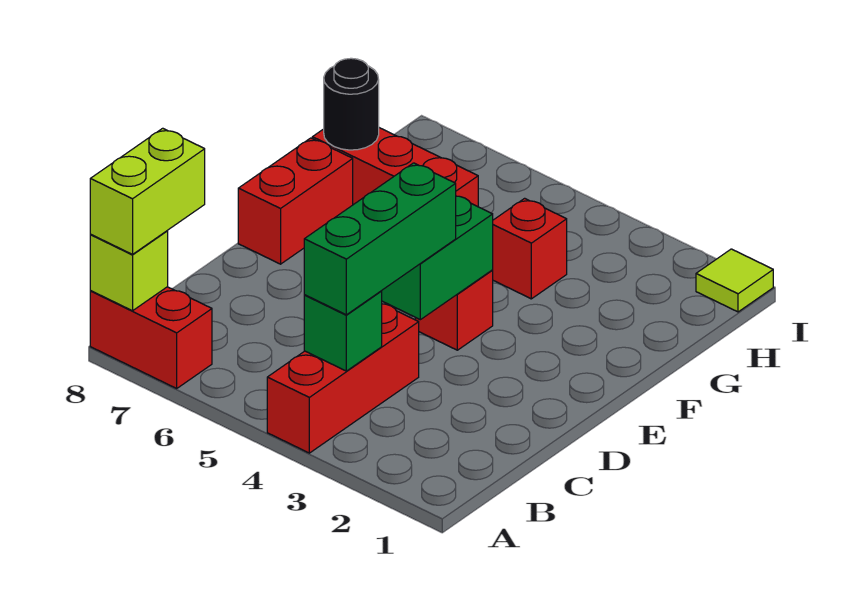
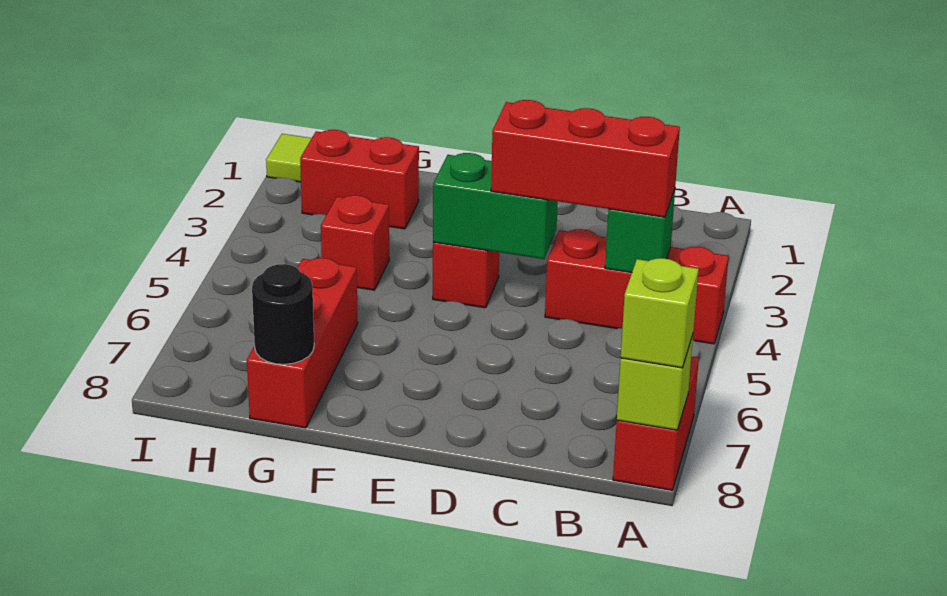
lime 1x2 brick [90,128,205,254] -> lime 1x1 brick [621,258,699,368]
green 1x3 brick [304,163,456,315] -> red 1x3 brick [491,100,680,217]
red 1x2 brick [238,138,353,264] -> red 1x2 brick moved to [300,130,419,229]

